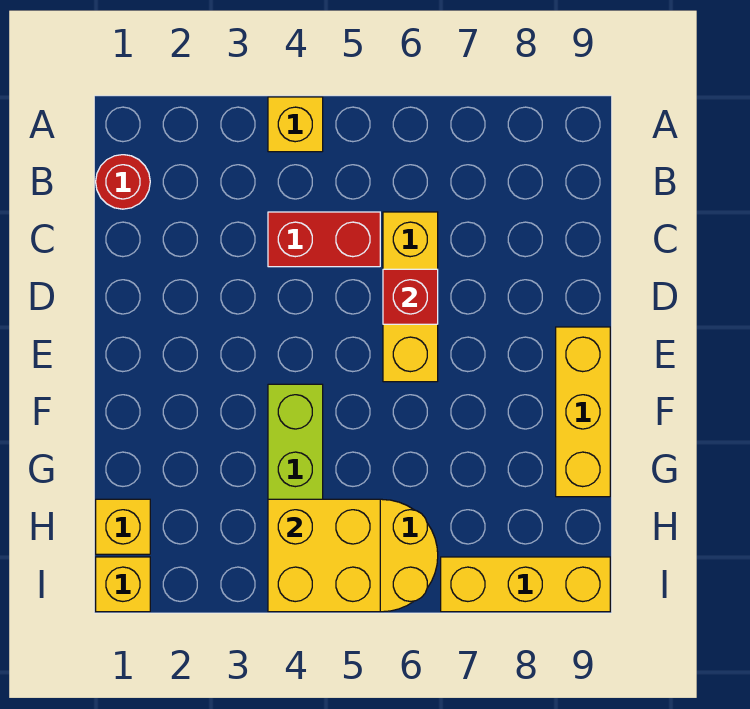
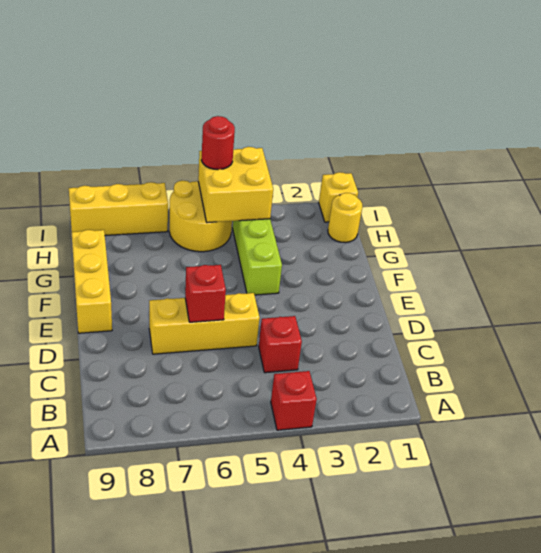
yellow 1x1 brick [268,97,323,152] -> red 1x1 brick [271,371,317,430]
red 1x1 round brick [96,155,150,209] -> red 1x1 round brick moved to [201,116,235,170]
red 1x2 brick [268,212,380,267] -> red 1x1 brick [259,316,302,373]
yellow 1x3 brick [383,212,438,382] -> yellow 1x3 brick turned to [149,293,260,354]
yellow 1x1 brick [96,499,150,554] -> yellow 1x1 round brick [328,193,363,243]

